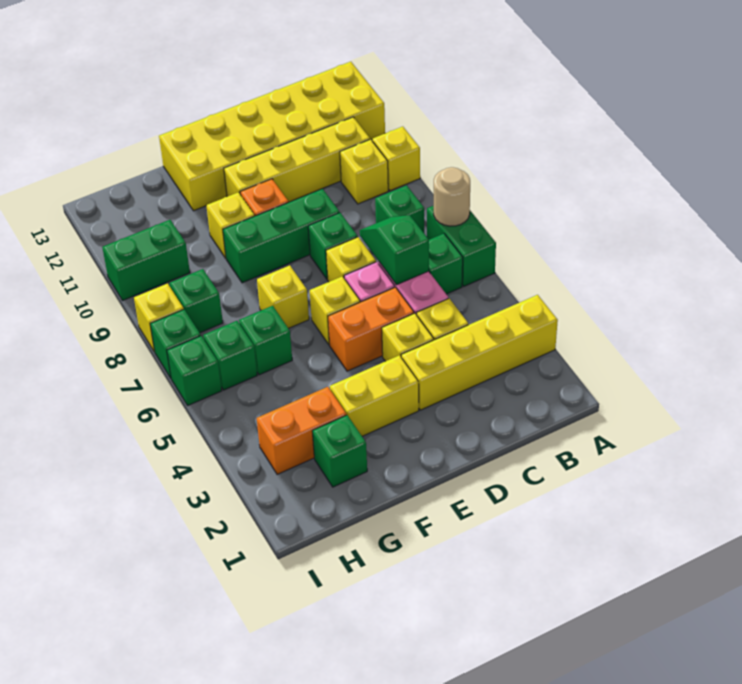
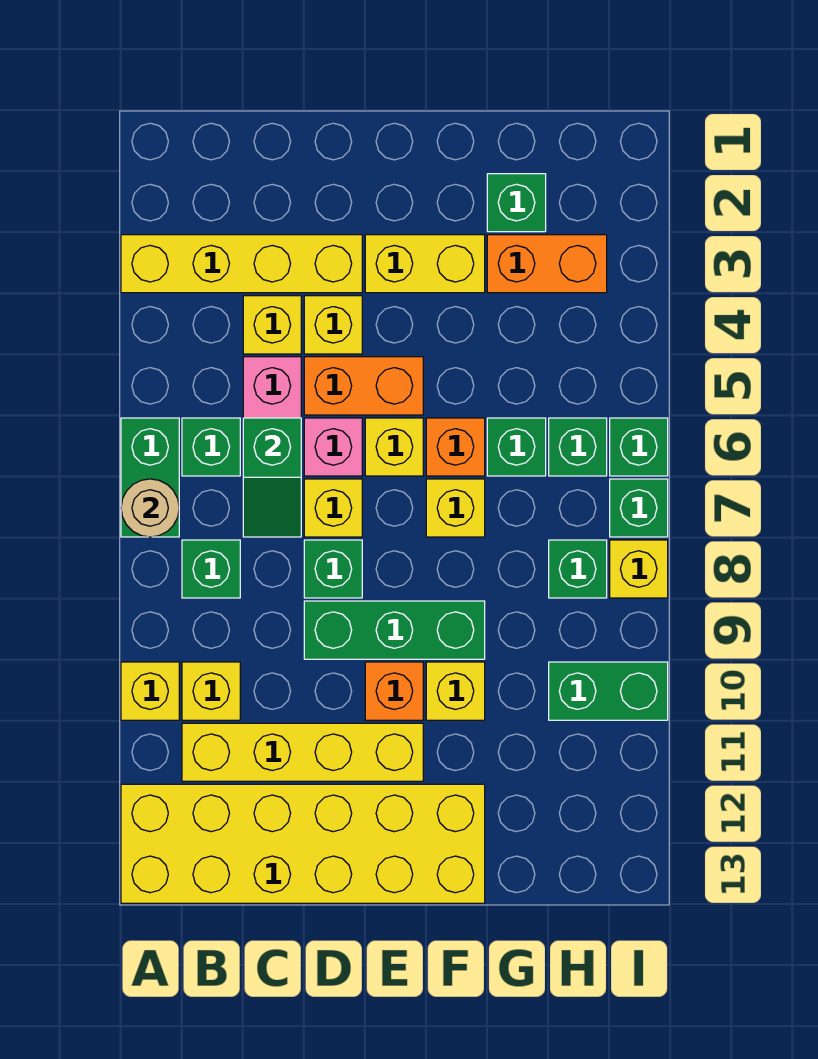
none -> orange 1x1 brick [426,418,485,476]

